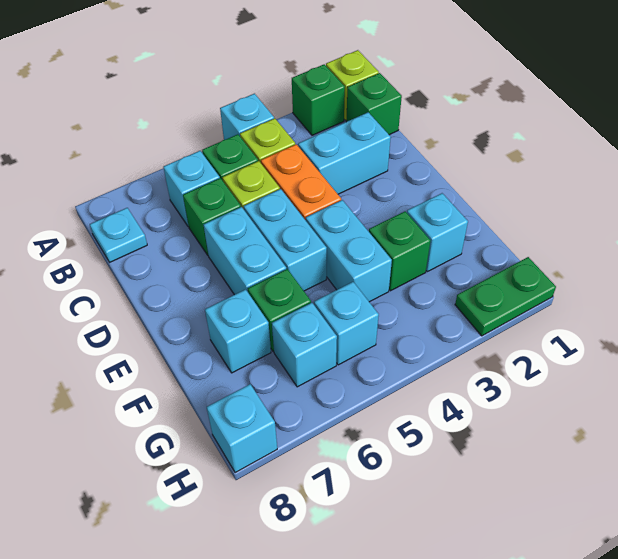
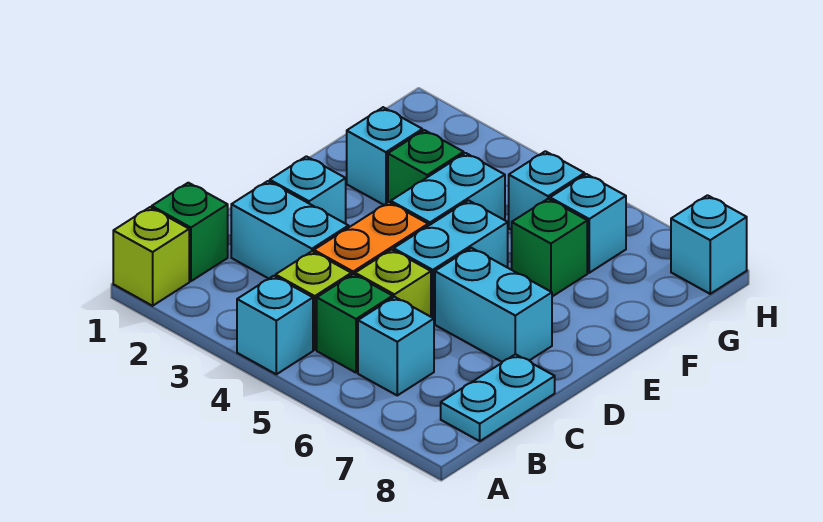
green 1x1 brick [292,64,345,135] -> none
cyan 1x1 plate [90,208,147,262] -> cyan 1x2 plate [441,354,555,441]
green 1x1 brick [183,178,241,255] -> none
cyan 1x2 brick [203,207,286,295] -> cyan 1x2 brick turned to [435,248,552,362]
cyan 1x1 brick [205,289,271,373] -> cyan 1x1 brick moved to [270,156,346,224]
green 1x2 plate [455,257,556,336] -> none

